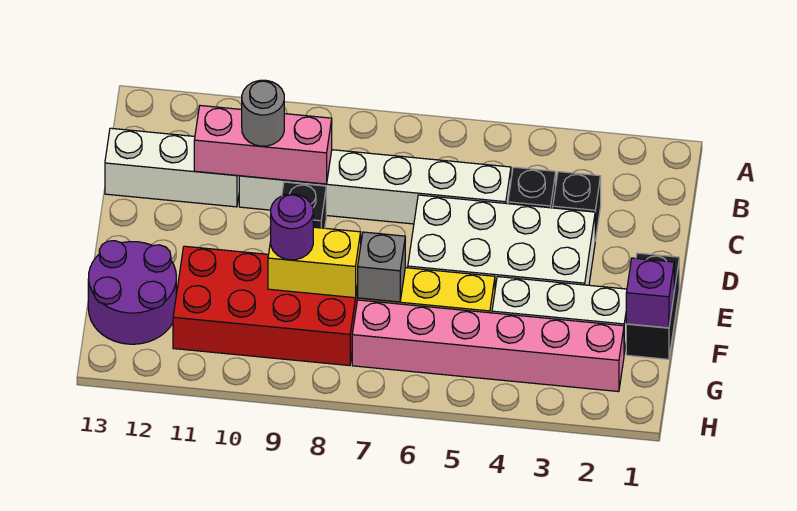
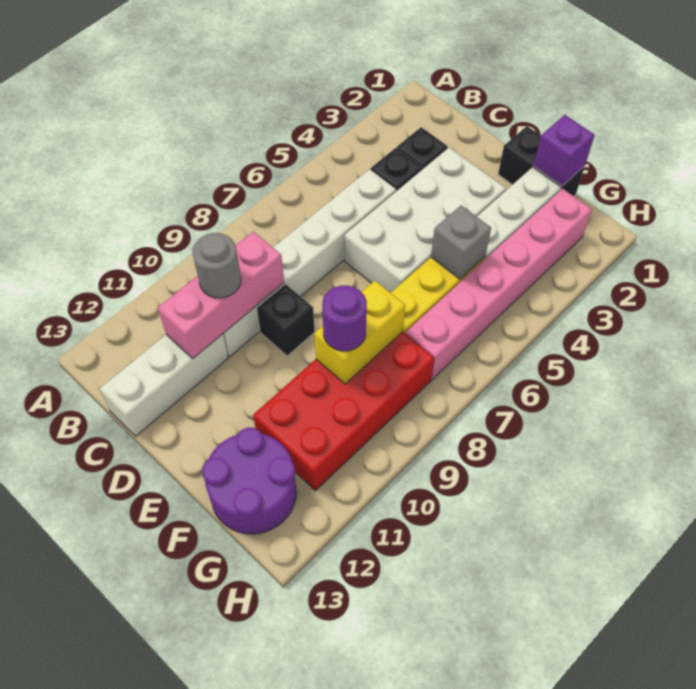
grey 1x1 brick [357,232,405,302] -> grey 1x1 brick moved to [431,206,491,279]

